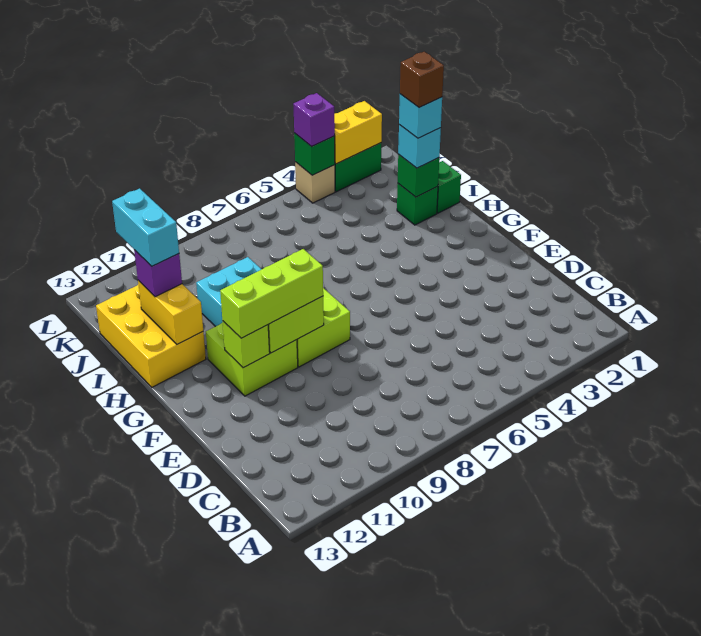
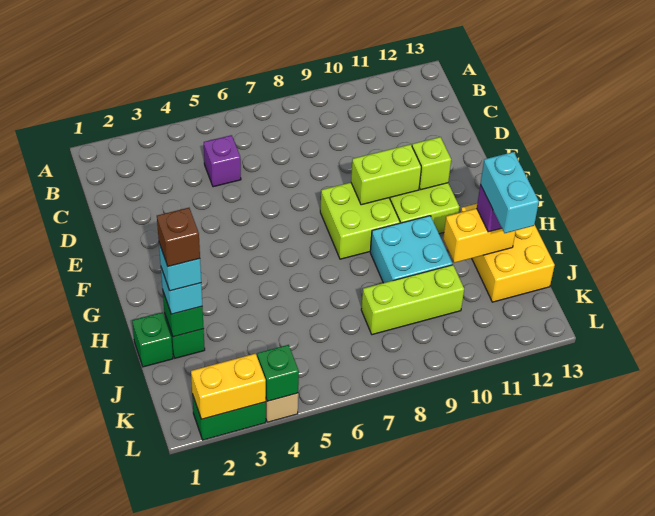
lime 1x3 brick [220,249,323,338] -> lime 1x3 brick moved to [361,265,464,335]
yellow 1x2 brick [138,280,203,344] -> yellow 1x2 brick turned to [443,208,516,263]
purple 1x1 brick [293,93,335,147] -> purple 1x1 brick moved to [204,135,241,187]

